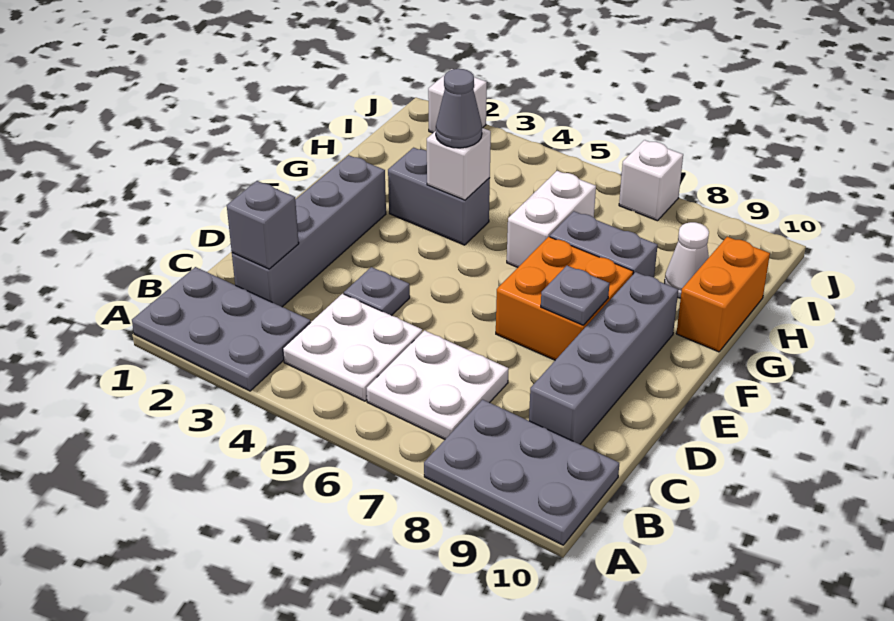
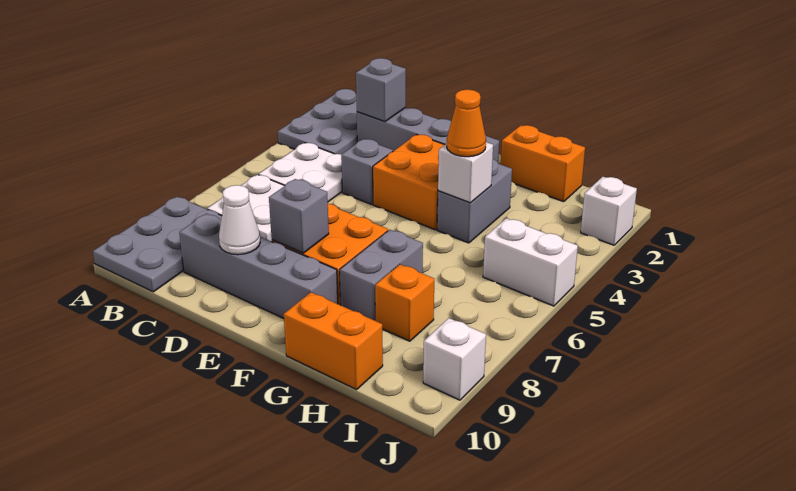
grey 1x1 plate [344,267,410,316] -> grey 1x1 brick [341,139,393,205]
none -> orange 2x2 brick [373,135,445,230]
grey 1x1 plate [541,266,609,325] -> grey 1x1 brick [269,179,329,253]
none -> orange 1x2 brick [501,125,585,202]
grey 1x1 cone [436,69,482,148] -> orange 1x1 cone [447,90,486,157]
white 1x2 brick [507,171,596,267] -> white 1x2 brick moved to [483,218,578,306]
none -> orange 1x1 brick [375,264,434,341]
white 1x1 cone [665,222,709,298] -> white 1x1 cone moved to [219,185,260,255]
white 1x1 brick [619,140,683,221] -> white 1x1 brick moved to [423,318,486,400]

